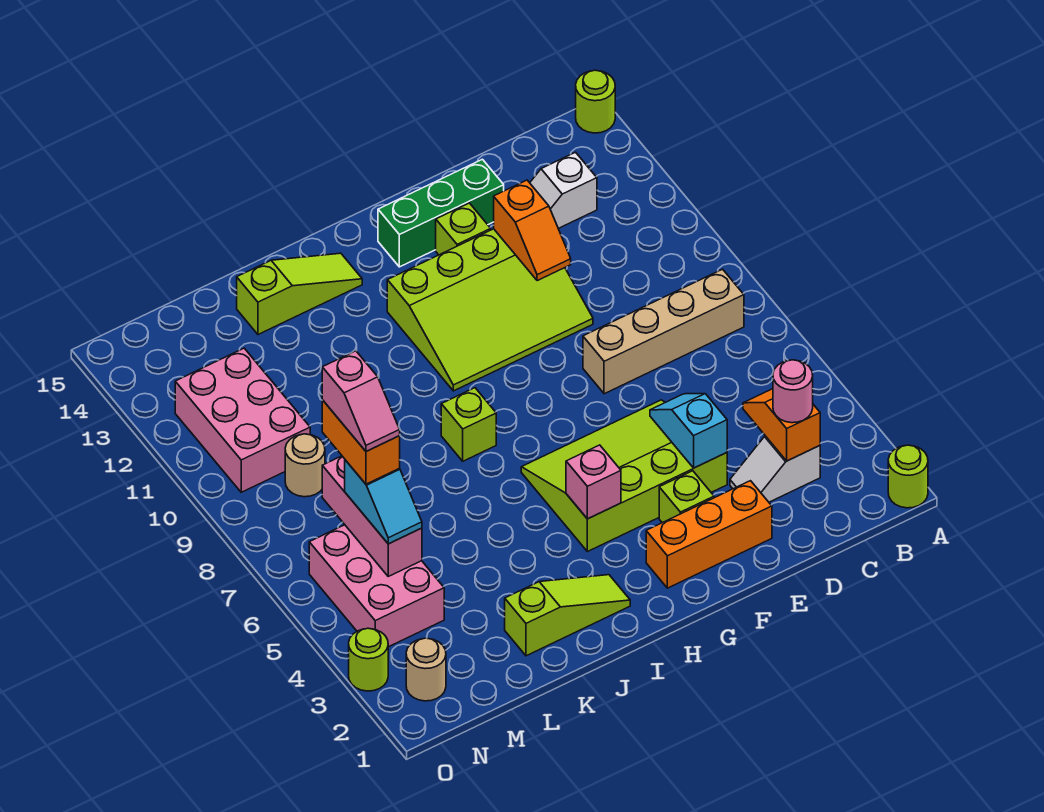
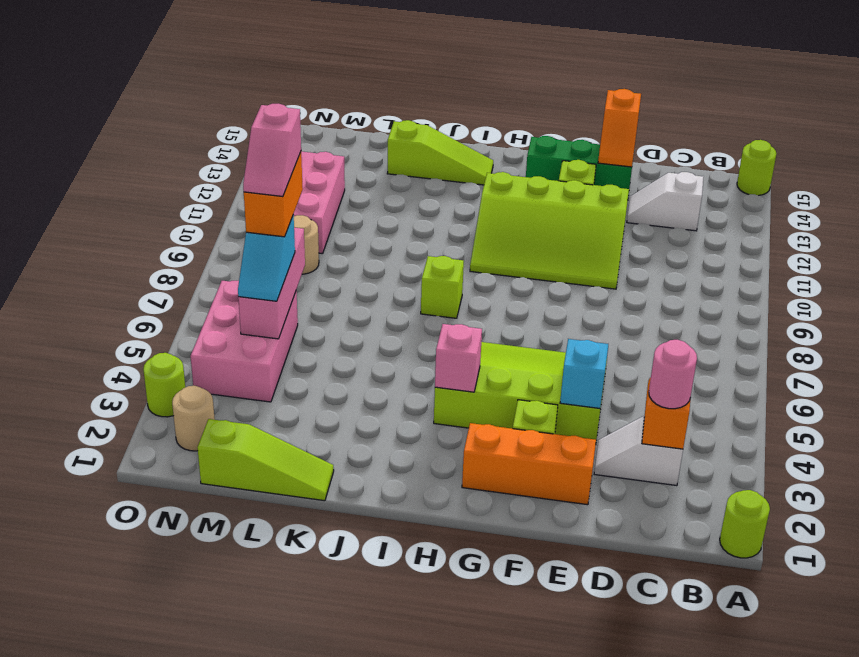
tan 1x4 brick [583,269,744,394] -> none
orange 1x2 slope [494,180,571,281] -> orange 1x2 slope moved to [598,89,641,167]
lime 1x3 slope [505,575,630,656] -> lime 1x3 slope moved to [197,419,334,501]

